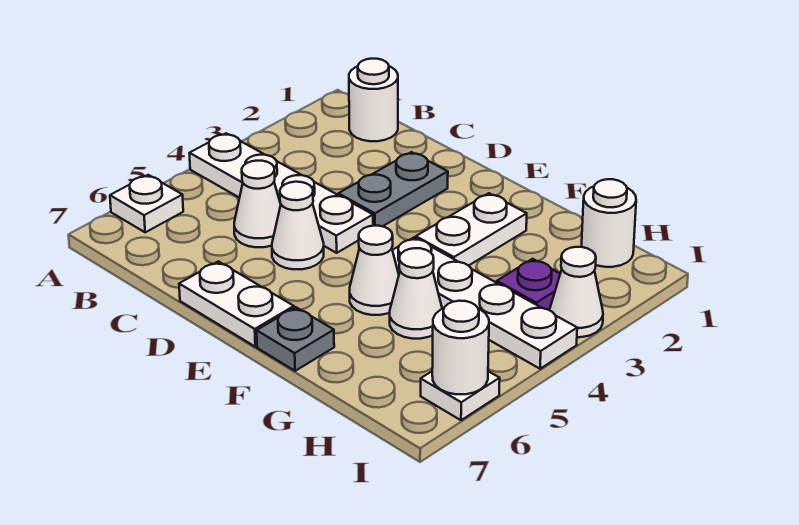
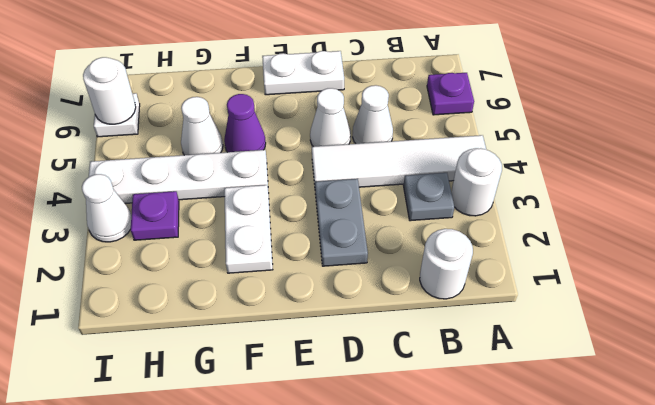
white 1x4 plate [189,133,373,253] -> white 1x4 tile [312,135,486,187]
white 1x1 plate [110,175,183,232] -> purple 1x1 plate [427,73,474,115]
white 1x1 cone [350,226,399,315] -> purple 1x1 cone [224,94,266,152]
grey 1x1 plate [257,307,334,371] -> grey 1x1 plate moved to [404,173,454,221]
white 1x1 round brick [582,179,636,267] -> white 1x1 round brick moved to [451,148,502,216]

